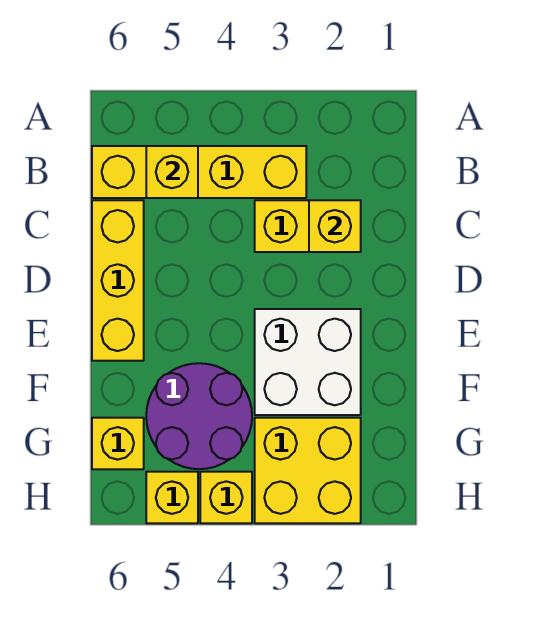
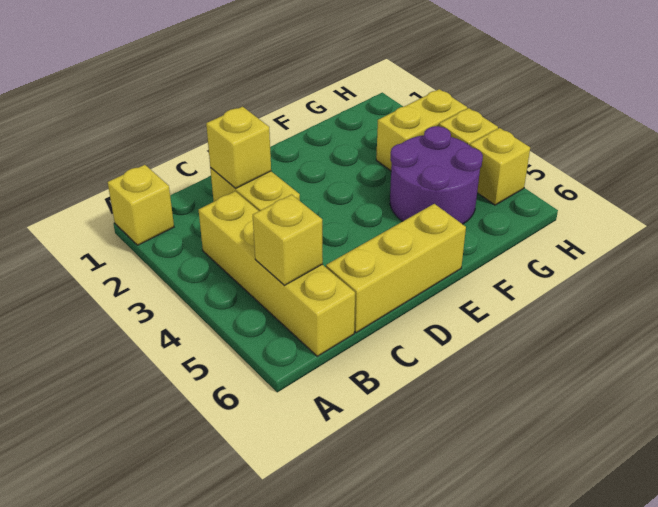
white 2x2 brick [255,309,361,415] -> none
yellow 2x2 brick [255,418,361,523] -> yellow 1x2 brick [376,89,467,171]
yellow 1x1 brick [92,418,144,469] -> yellow 1x1 brick moved to [108,165,174,245]

